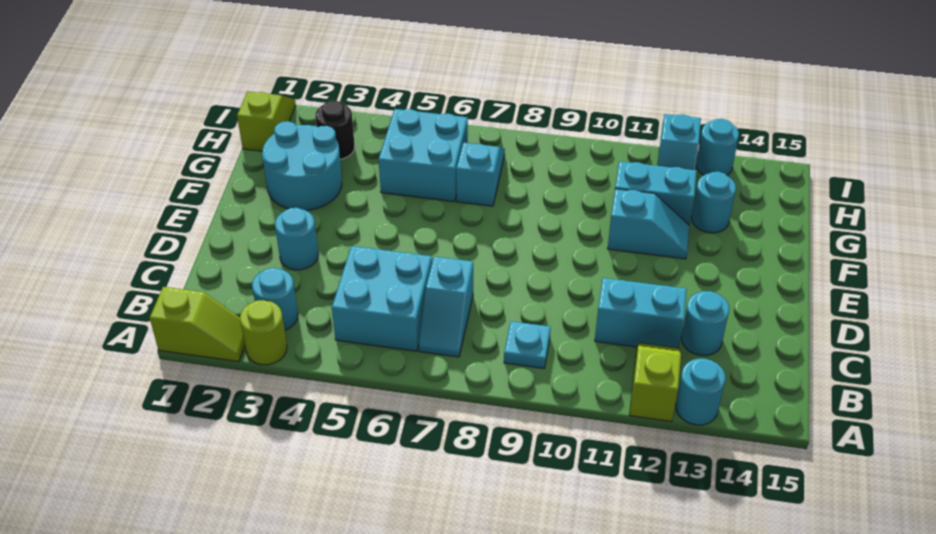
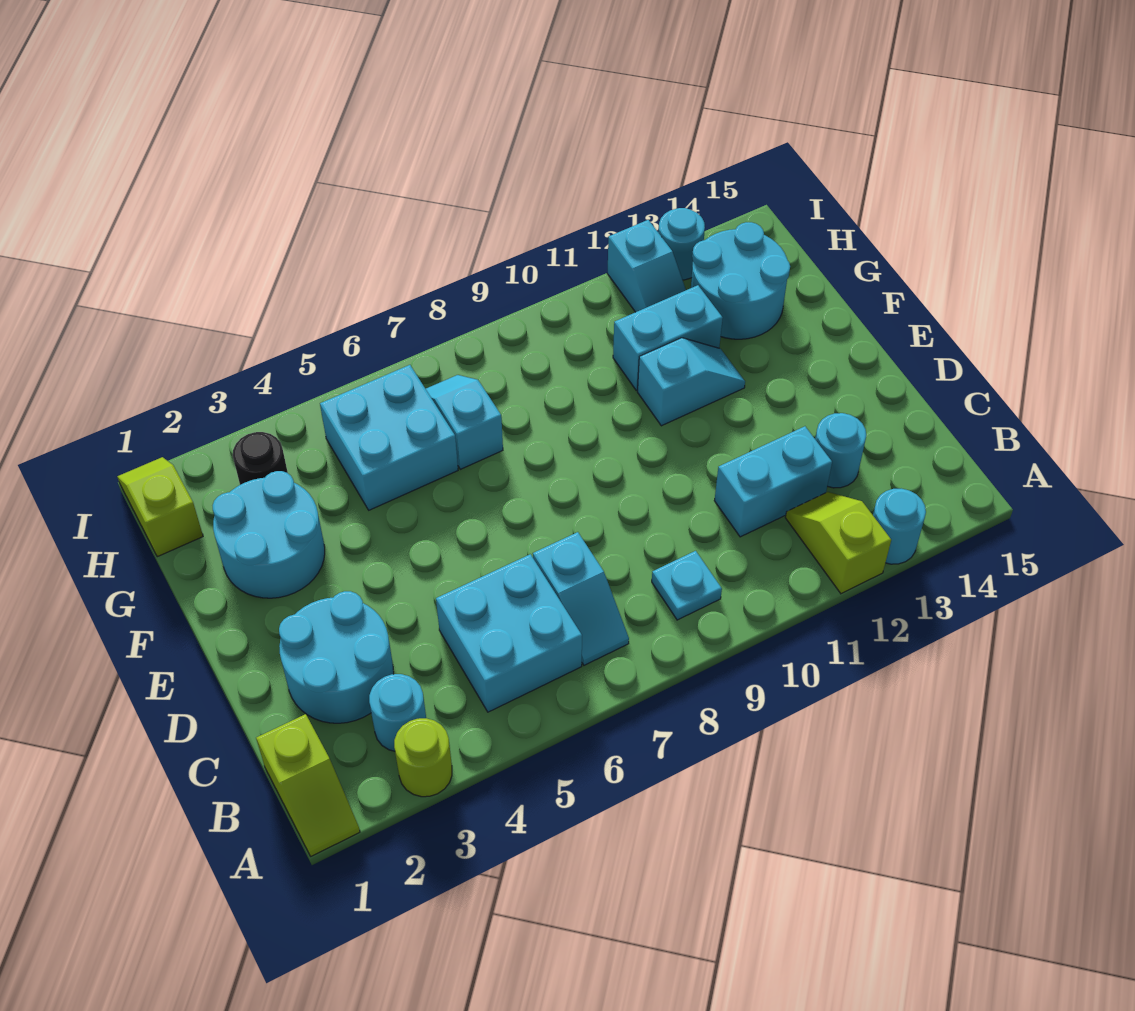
lime 1x2 slope [150,287,245,362] -> lime 1x2 slope turned to [256,714,360,856]
cyan 1x1 round brick [275,208,318,270] -> cyan 2x2 round brick [279,591,394,723]
cyan 1x1 round brick [692,172,736,233] -> cyan 2x2 round brick [691,222,790,339]

